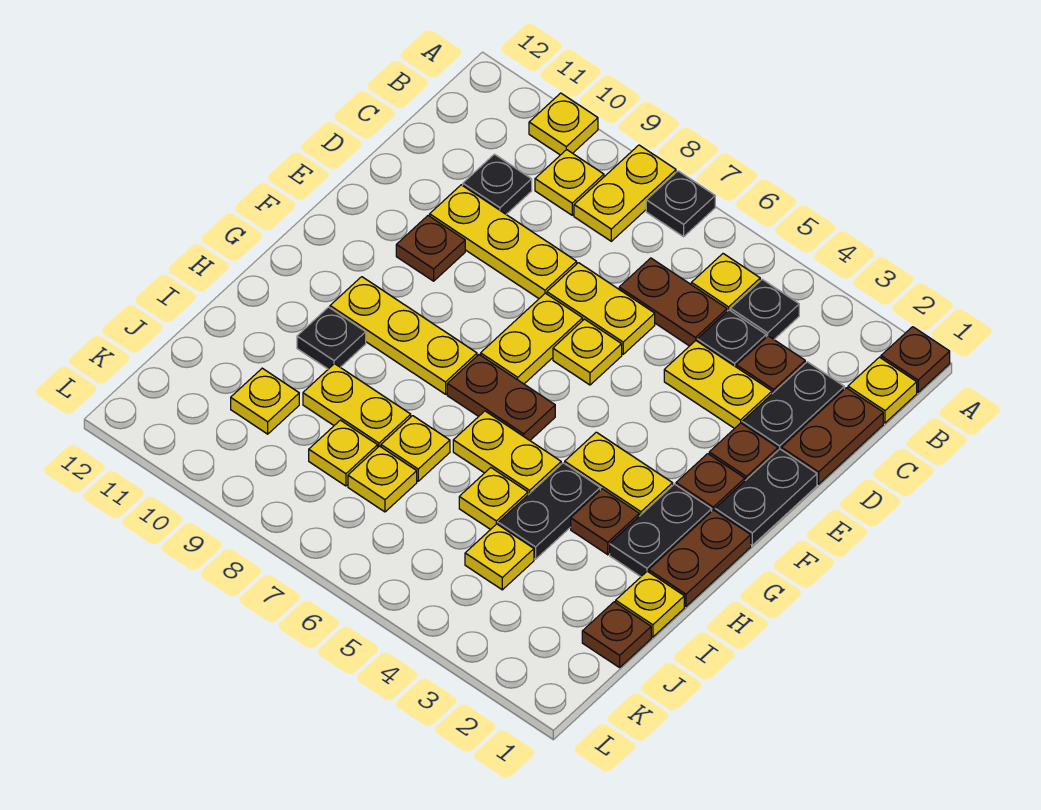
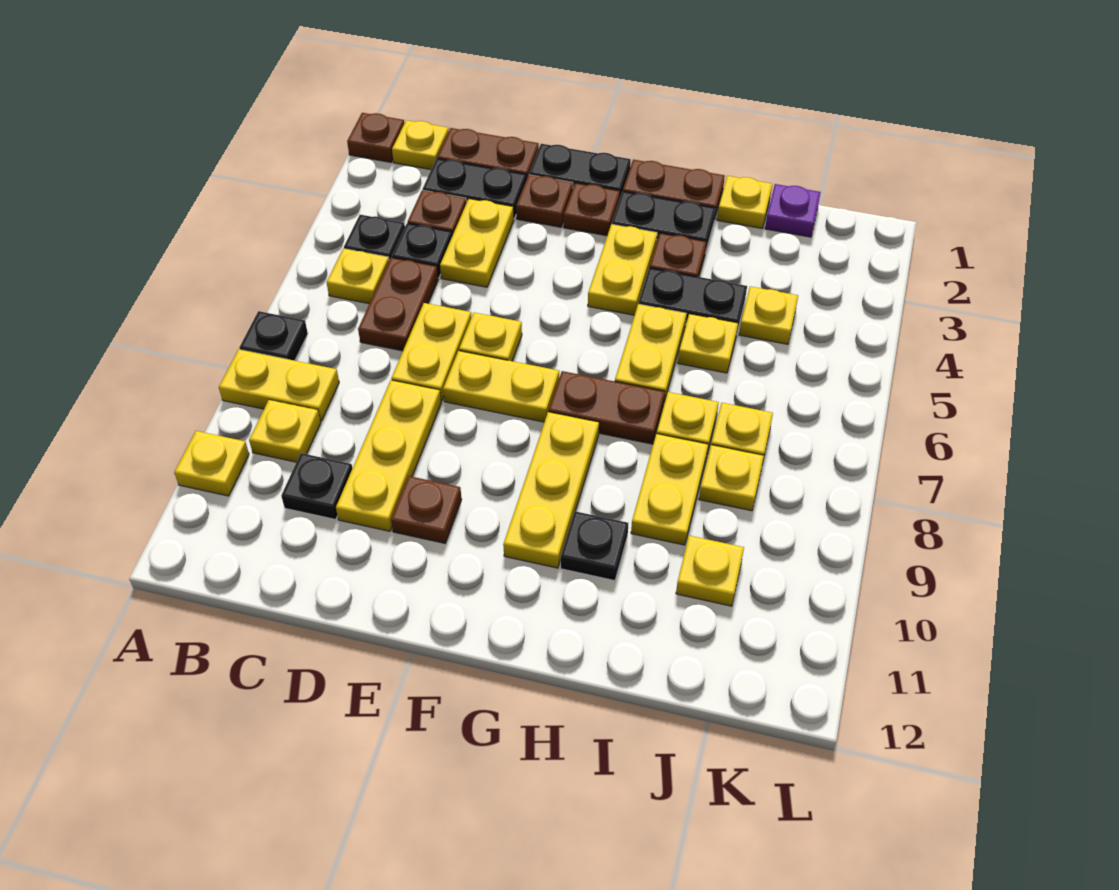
brown 1x2 plate [447,355,555,440] -> brown 1x2 plate turned to [549,371,665,444]
brown 1x1 plate [582,602,651,668] -> purple 1x1 plate [765,184,821,237]

